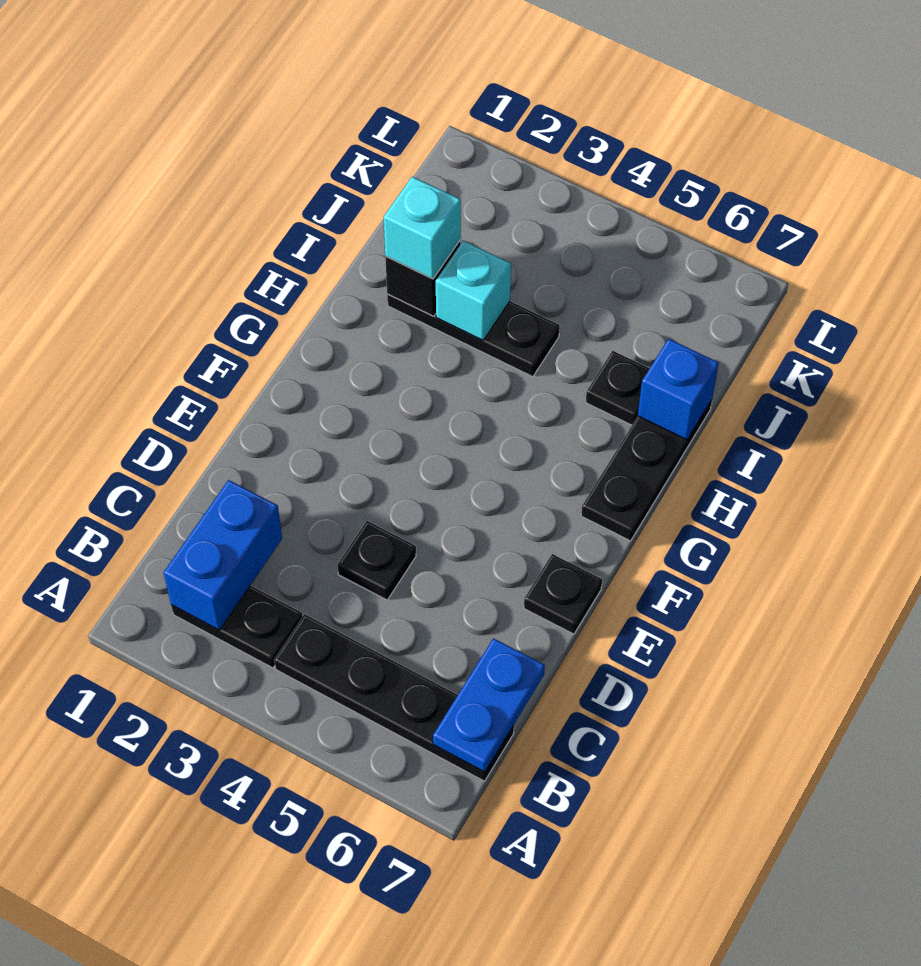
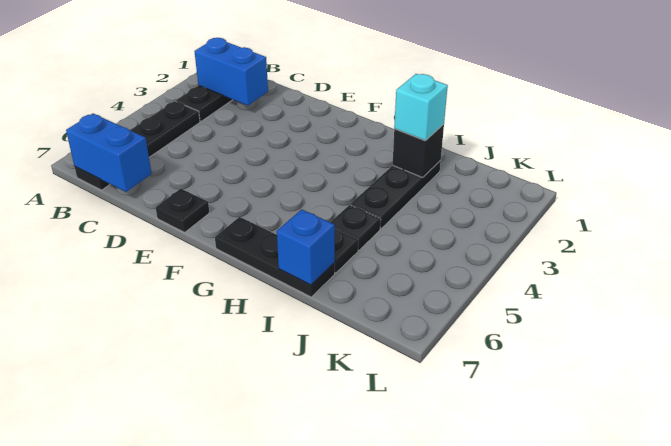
blue 1x2 plate [433,638,545,772] -> blue 1x2 brick [66,114,152,192]
black 1x1 plate [338,521,416,600] -> black 1x1 plate moved to [330,205,381,250]
cyan 1x1 brick [436,241,511,340] -> none

